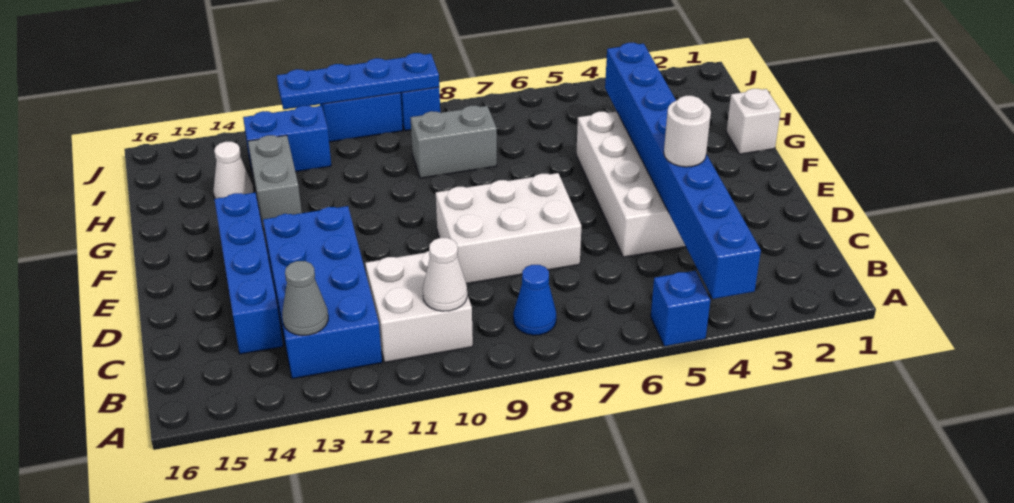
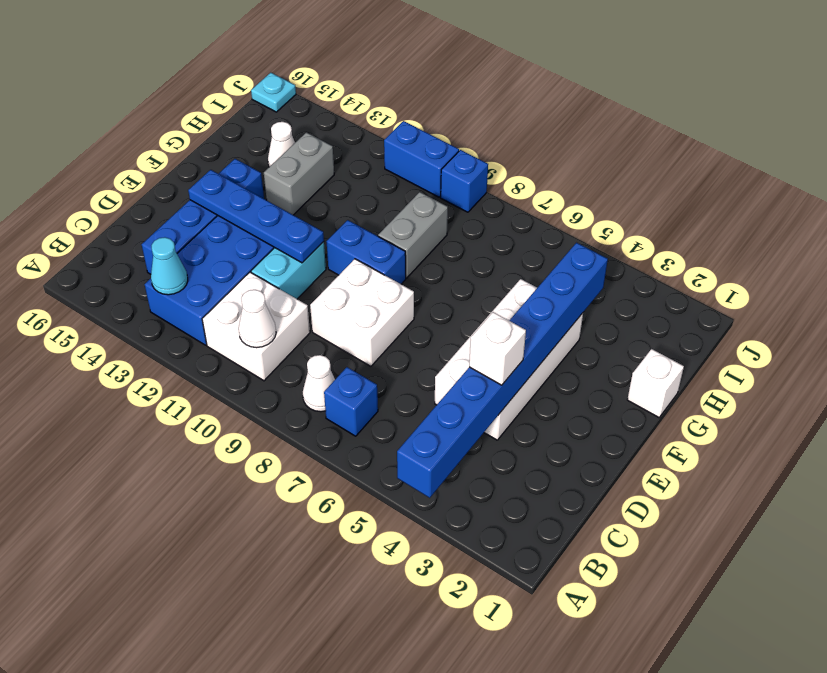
blue 1x1 brick [651,271,710,346] -> blue 1x1 brick moved to [324,367,378,436]
blue 1x1 cone [513,265,556,335] -> white 1x1 cone [303,355,335,412]
grey 1x1 cone [282,261,328,335] -> cyan 1x1 cone [151,237,188,295]
white 1x1 round brick [664,96,711,167] -> white 1x1 brick [469,312,526,385]
white 2x3 brick [436,173,581,284] -> white 2x2 brick [310,259,414,366]
none -> cyan 1x2 brick [251,242,326,299]
grey 1x2 brick [410,106,497,178] -> grey 1x2 brick turned to [378,192,448,278]
blue 1x2 brick [243,106,331,172] -> blue 1x2 brick moved to [326,220,406,284]
blue 1x4 plate [277,53,439,109] -> blue 1x4 plate moved to [188,170,324,263]
none -> cyan 1x1 plate [251,73,296,112]

